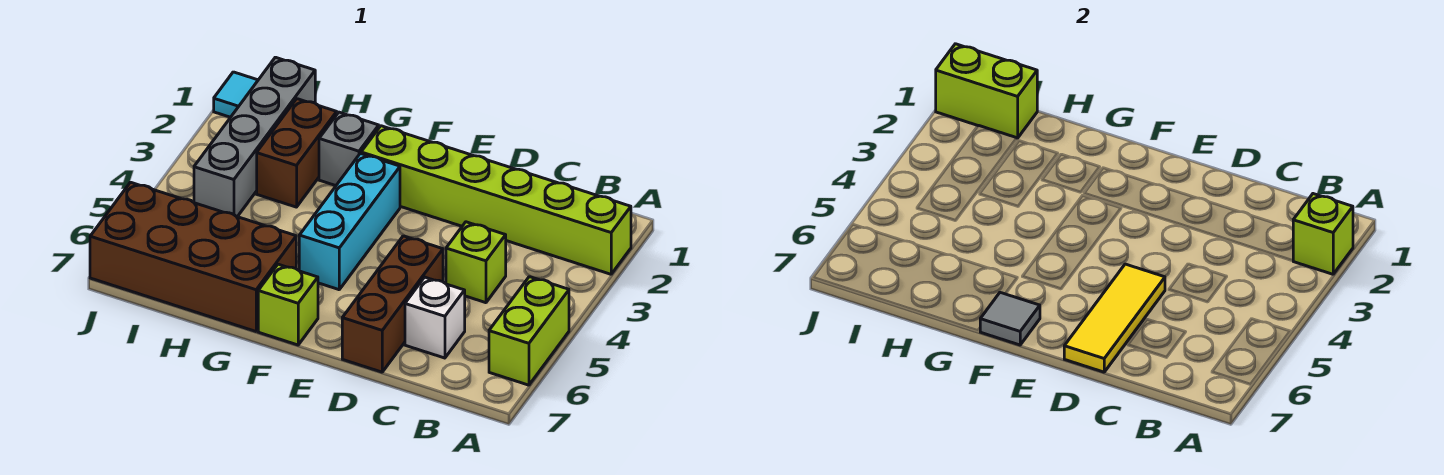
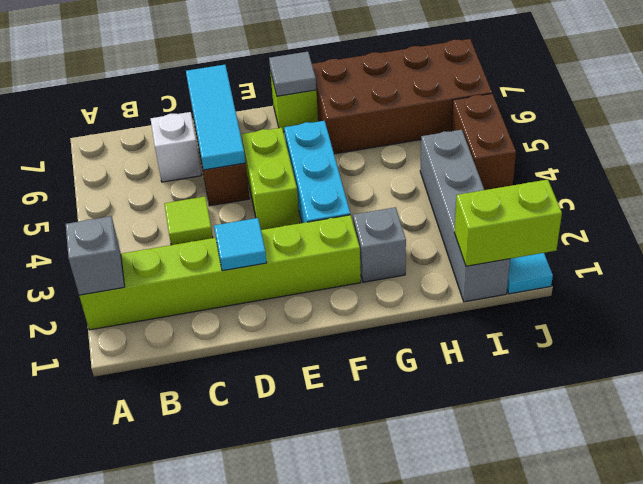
lime 1x1 brick [1293,194,1353,274] -> grey 1x1 brick [66,216,125,295]
lime 1x2 brick [489,277,569,385] -> lime 1x2 brick moved to [241,128,300,230]
lime 1x1 brick [446,222,506,303] -> lime 1x1 tile [164,197,213,245]
none -> cyan 1x1 tile [214,218,267,271]
yellow 1x3 tile [1064,264,1165,372] -> cyan 1x3 tile [186,65,245,170]
brown 1x2 brick [257,99,337,207] -> brown 1x2 brick moved to [452,94,516,190]

